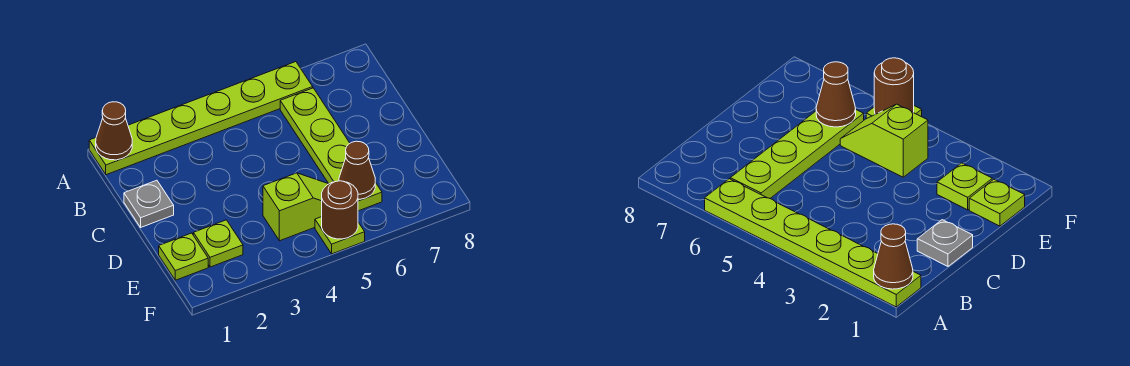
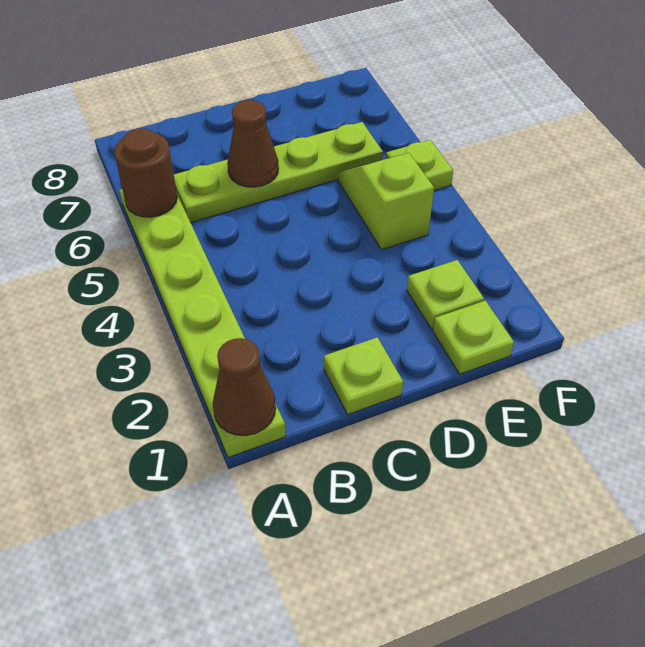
grey 1x1 plate [124,180,174,227] -> lime 1x1 plate [324,337,403,415]
brown 1x1 cone [339,141,375,199] -> brown 1x1 cone moved to [227,100,279,187]
brown 1x1 round brick [322,181,358,239] -> brown 1x1 round brick moved to [114,129,177,217]

